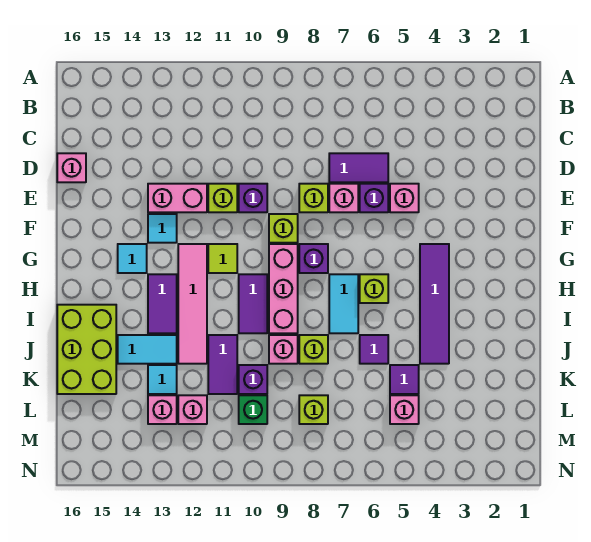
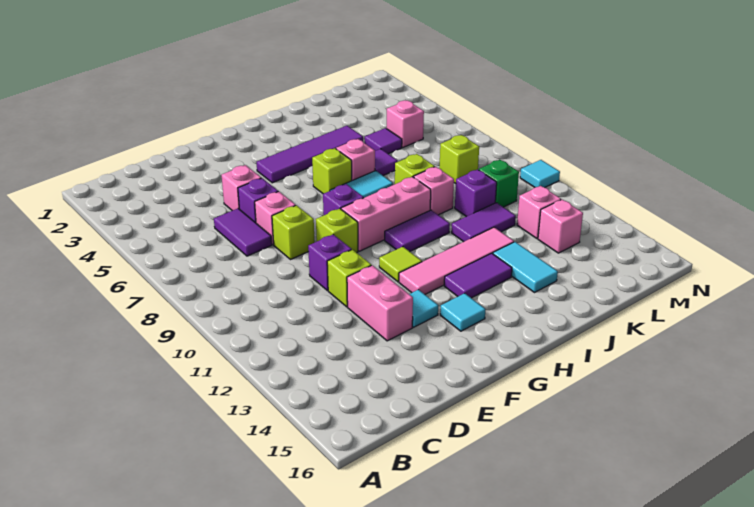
pink 1x1 brick [57,153,86,182] -> pink 1x1 brick moved to [336,139,375,180]
lime 2x3 brick [57,305,116,394] -> none
cyan 1x1 tile [148,365,177,394] -> cyan 1x1 tile moved to [520,160,560,187]

